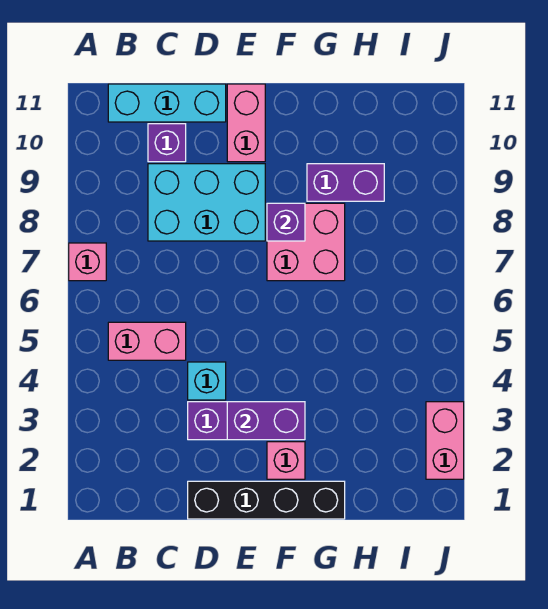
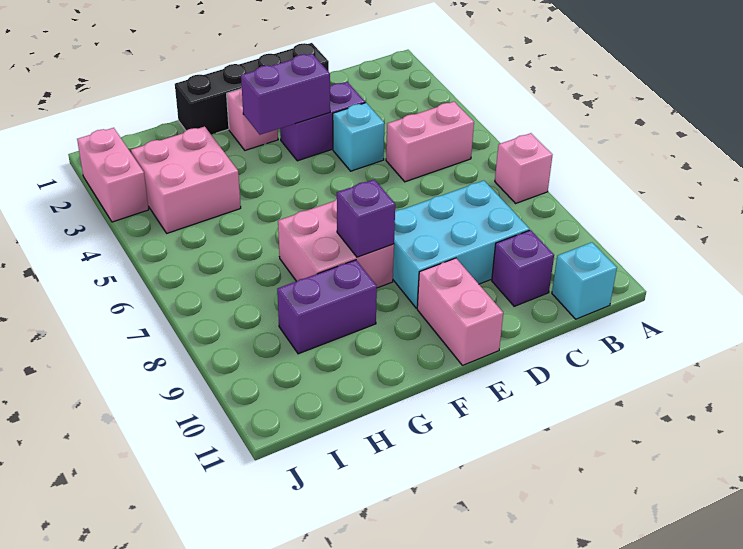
cyan 1x3 brick [108,84,226,122] -> cyan 1x1 brick [552,242,617,319]
none -> pink 2x2 brick [131,127,241,233]

